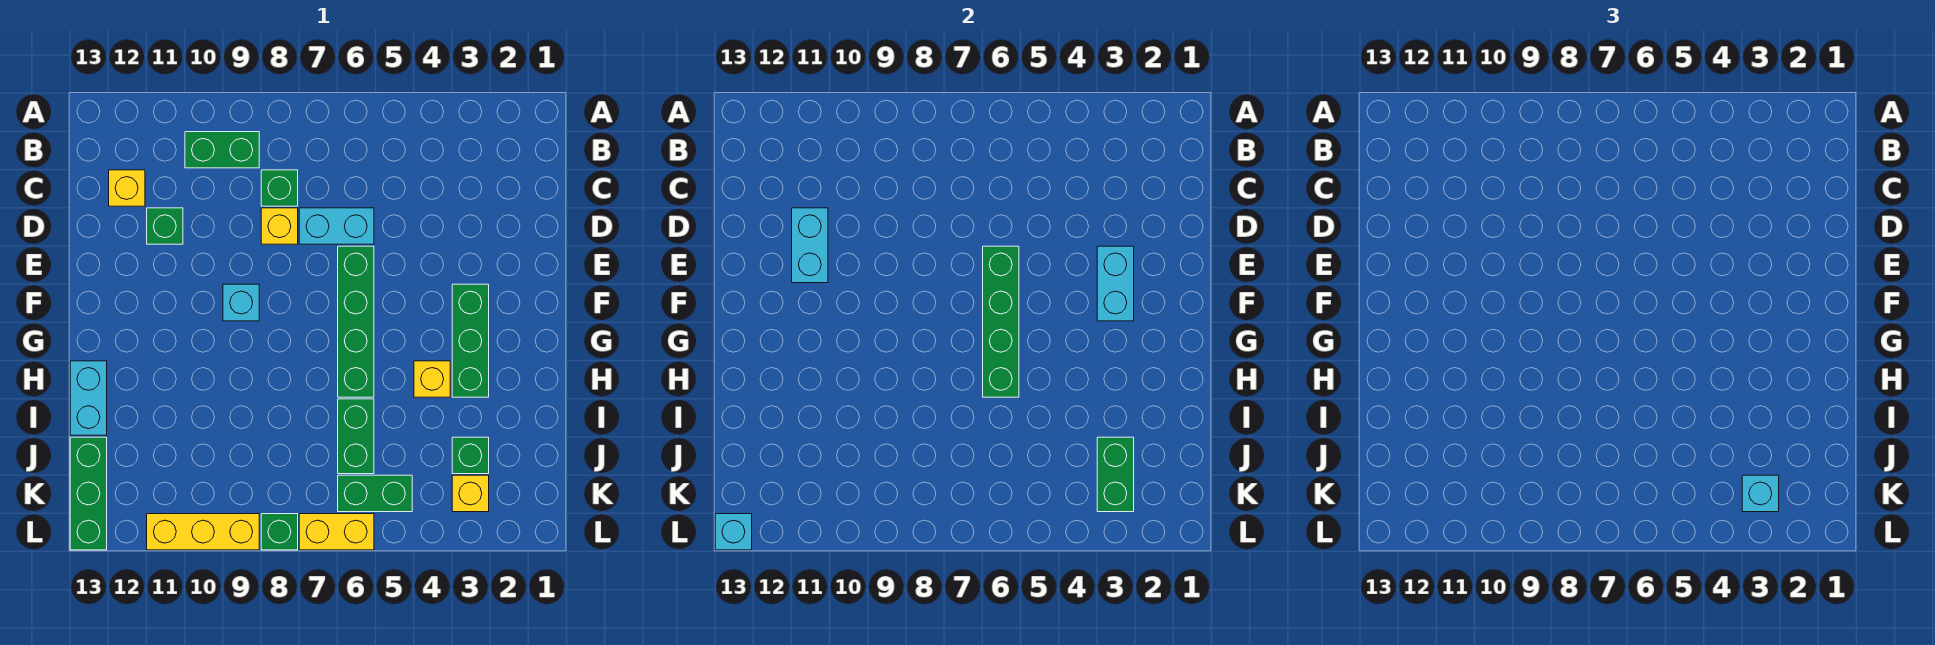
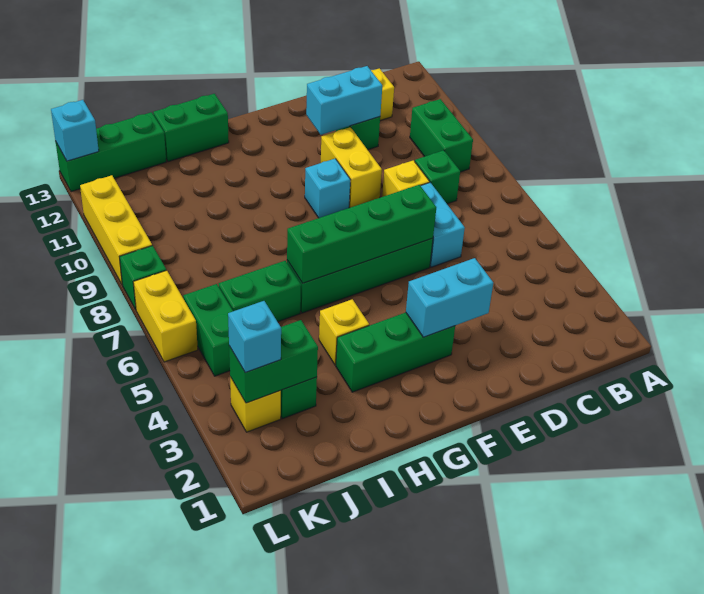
none -> yellow 1x2 brick [321,127,382,208]
cyan 1x2 brick [70,361,107,435] -> green 1x2 brick [153,94,229,162]

